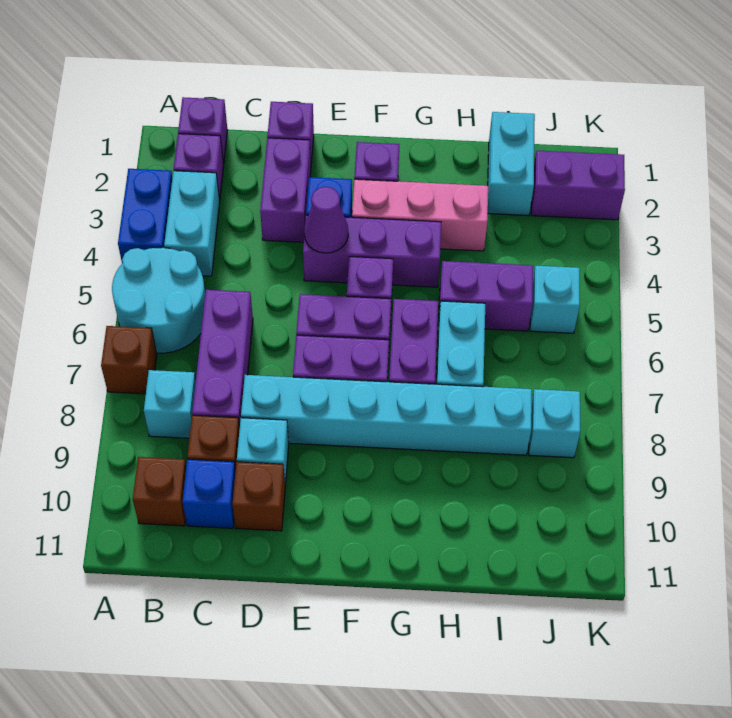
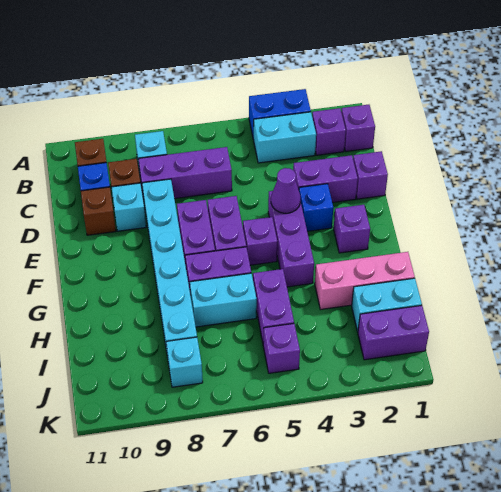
cyan 2x2 round brick [112,247,205,353] -> none
brown 1x1 brick [101,326,157,394] -> none
pink 1x3 brick [352,179,488,251] -> pink 1x3 brick turned to [315,252,415,310]
purple 1x2 brick [531,151,625,220] -> purple 1x2 brick turned to [358,305,429,360]
cyan 1x1 brick [530,266,580,333] -> purple 1x1 brick [263,324,300,373]

